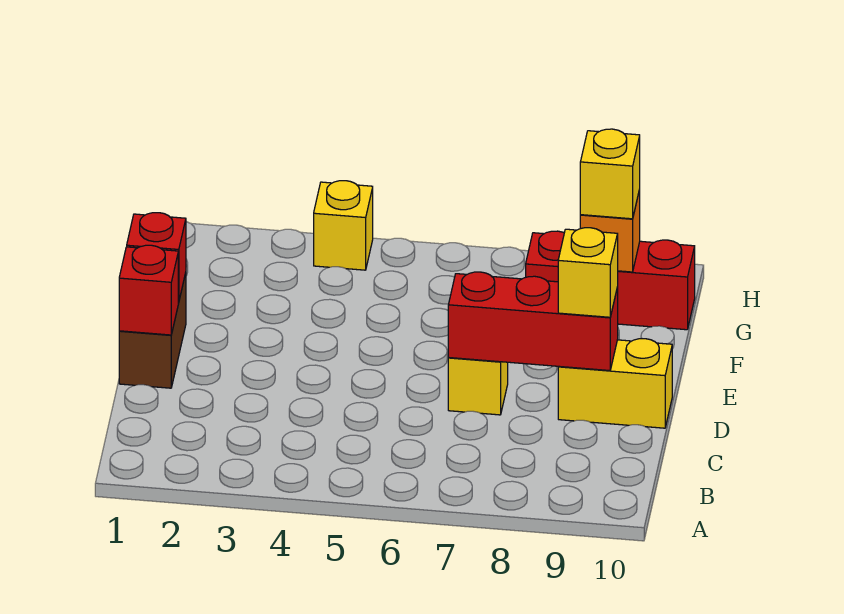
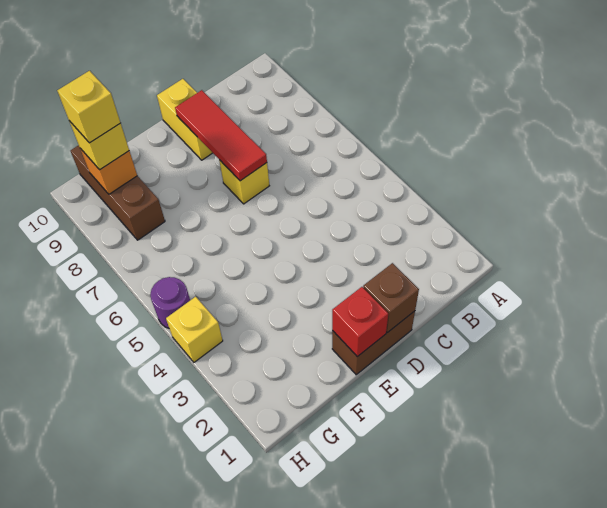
red 1x1 brick [119,245,178,335] -> brown 1x1 brick [363,263,419,333]
red 1x3 brick [448,272,618,371] -> red 1x3 tile [175,90,267,181]
yellow 1x1 brick [558,228,618,317] -> yellow 1x1 brick moved to [57,71,120,143]
red 1x3 brick [526,231,695,330] -> brown 1x3 brick [71,145,165,240]
none -> purple 1x1 round brick [150,277,190,328]

